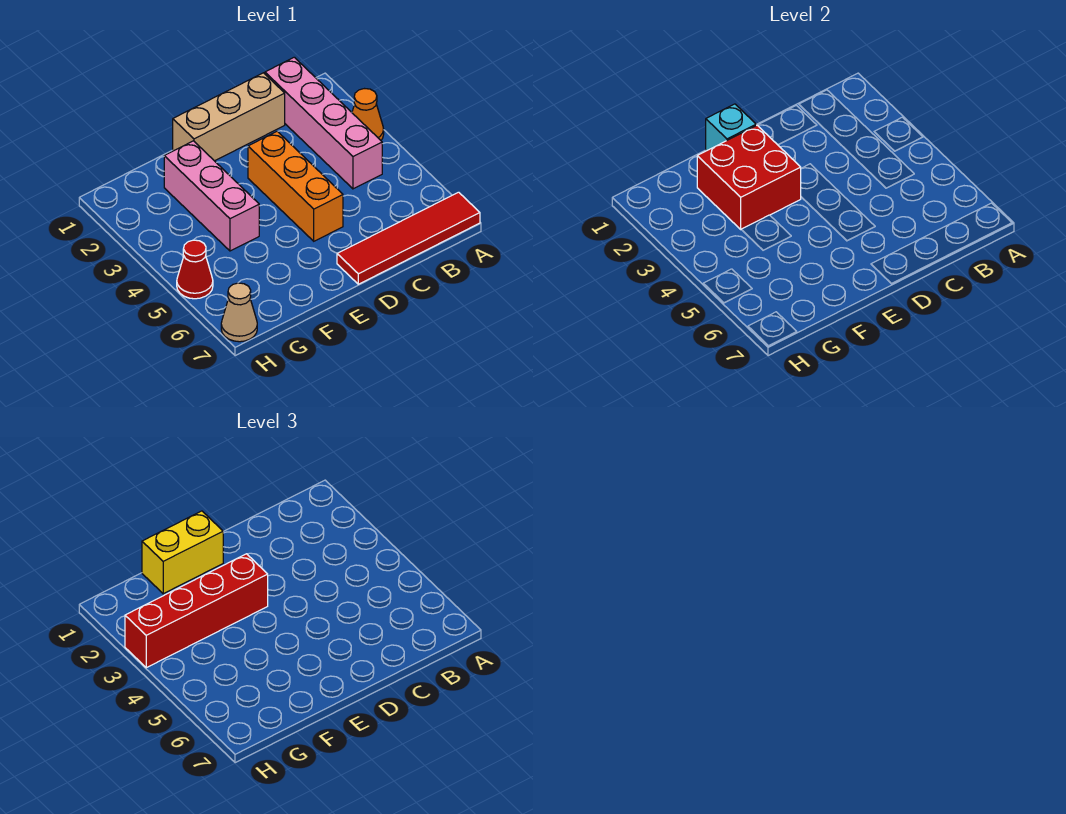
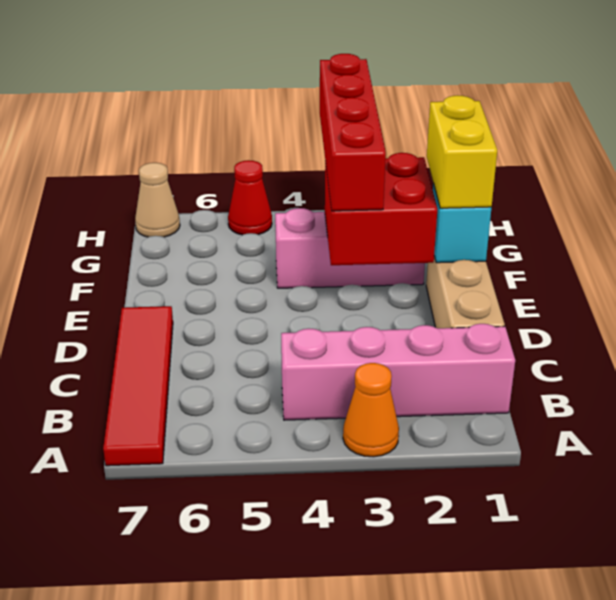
orange 1x3 brick [248,131,343,241] -> none

